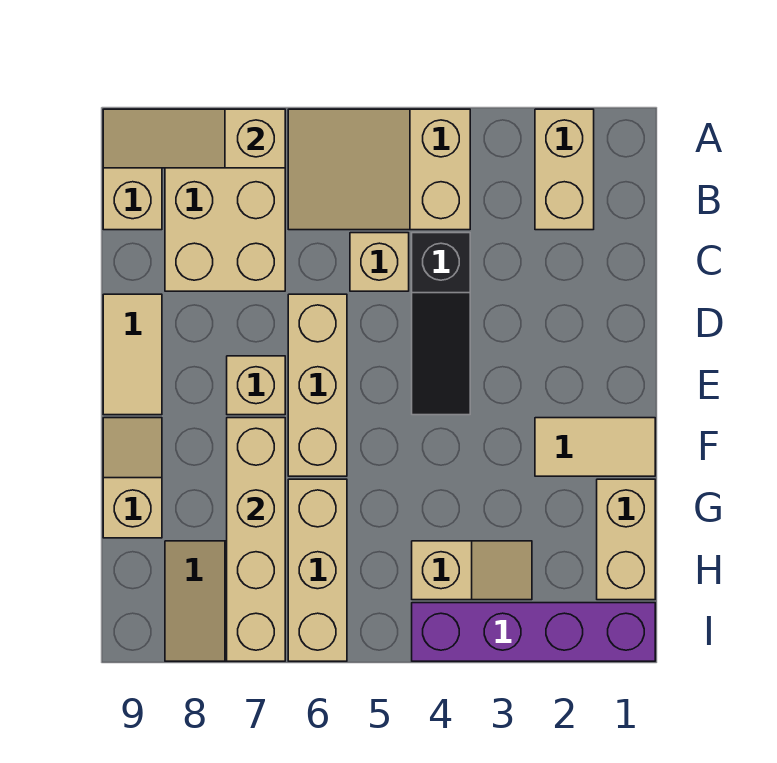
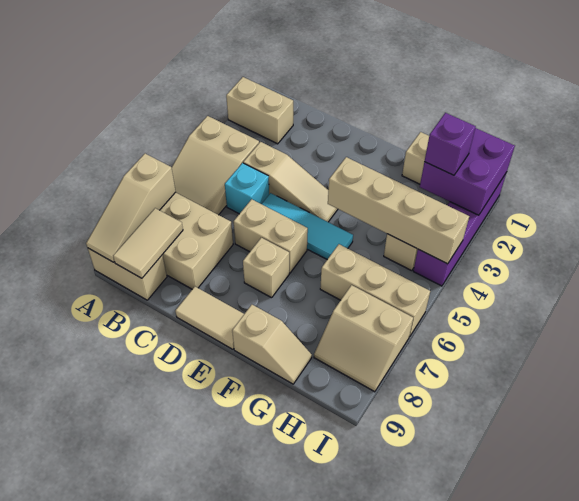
black 1x3 slope [412,233,470,415] -> tan 1x3 slope [243,142,338,222]
tan 1x1 brick [350,233,409,291] -> cyan 1x1 brick [225,163,269,214]
none -> cyan 1x3 tile [262,193,353,259]
tan 1x3 brick [288,294,347,476] -> tan 1x2 brick [234,199,308,273]
tan 1x2 tile [535,418,655,476] -> tan 1x2 tile moved to [113,208,183,278]
tan 1x4 brick [227,418,285,661] -> tan 1x4 brick moved to [328,157,469,264]
tan 1x2 slope [103,418,162,538] -> tan 1x2 slope turned to [232,305,312,384]
none -> purple 2x2 brick [420,128,515,215]
none -> purple 1x1 brick [425,113,476,175]

